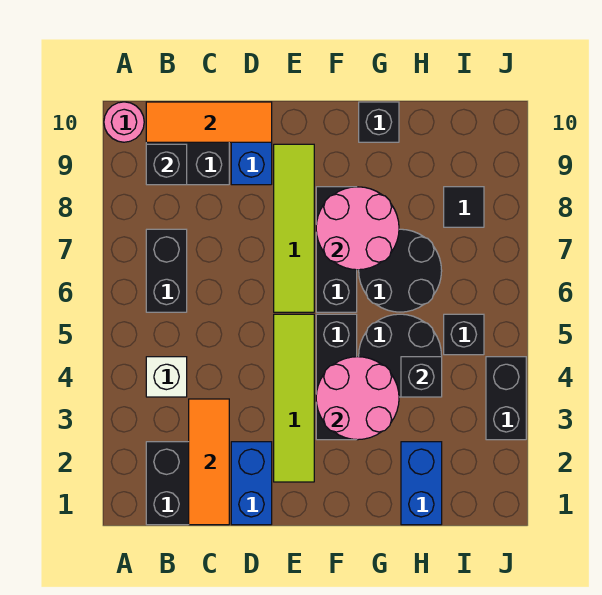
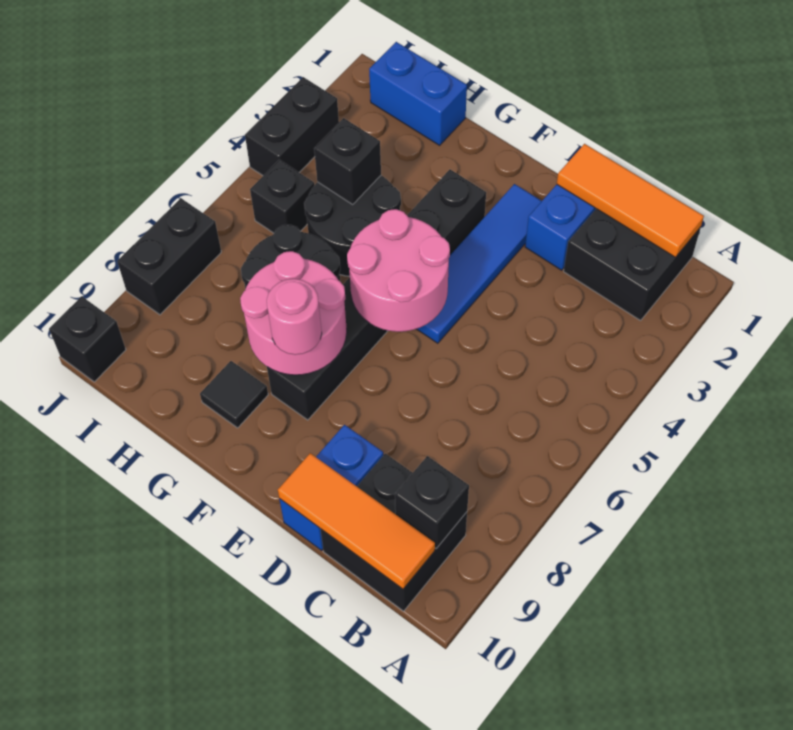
pink 1x1 round brick [104,102,144,142] -> pink 1x1 round brick moved to [267,279,322,355]
white 1x1 brick [146,357,187,397] -> none
black 1x2 brick [146,229,187,312] -> black 1x2 brick moved to [117,198,221,315]
orange 1x3 tile [189,399,229,525] -> orange 1x3 tile turned to [557,144,704,257]
lime 1x4 tile [274,314,314,482] -> blue 1x4 tile [417,184,542,343]
lime 1x4 tile [274,144,314,312] -> none
pink 2x2 round brick [316,357,399,440] -> pink 2x2 round brick moved to [347,209,450,332]
black 1x1 brick [359,102,399,142] -> black 1x1 brick moved to [49,296,126,382]
blue 1x2 brick [401,442,442,525] -> blue 1x2 brick turned to [369,42,467,145]
black 1x1 tile [444,187,484,227] -> black 1x1 tile moved to [200,361,268,428]

